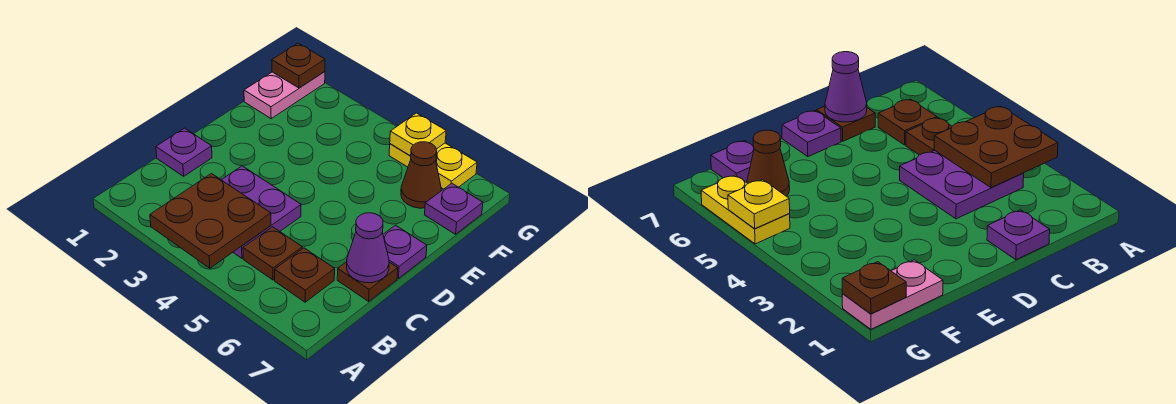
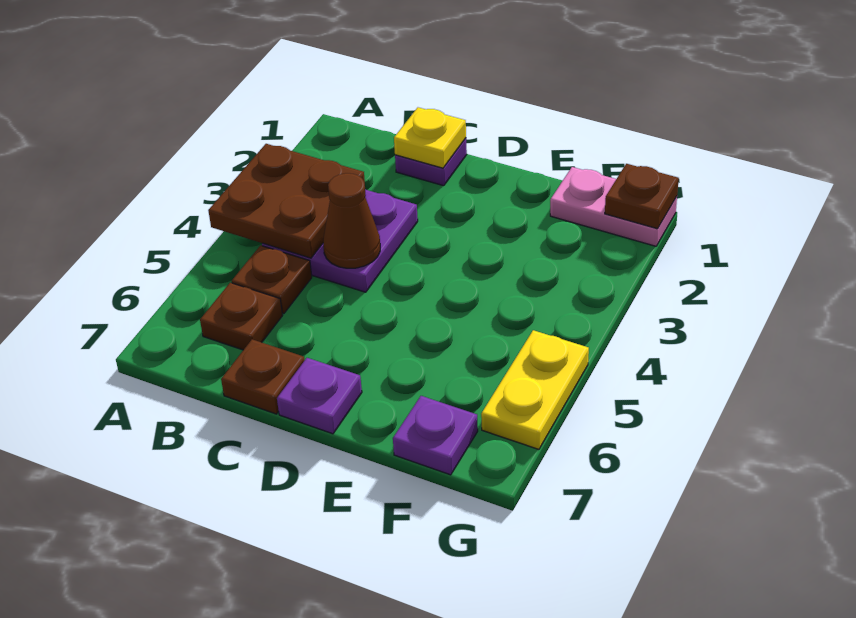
purple 1x1 cone [347,213,389,283] -> none
brown 1x1 cone [401,142,441,208] -> brown 1x1 cone moved to [323,173,380,268]
yellow 1x1 plate [390,113,446,156] -> yellow 1x1 plate moved to [394,107,466,168]

